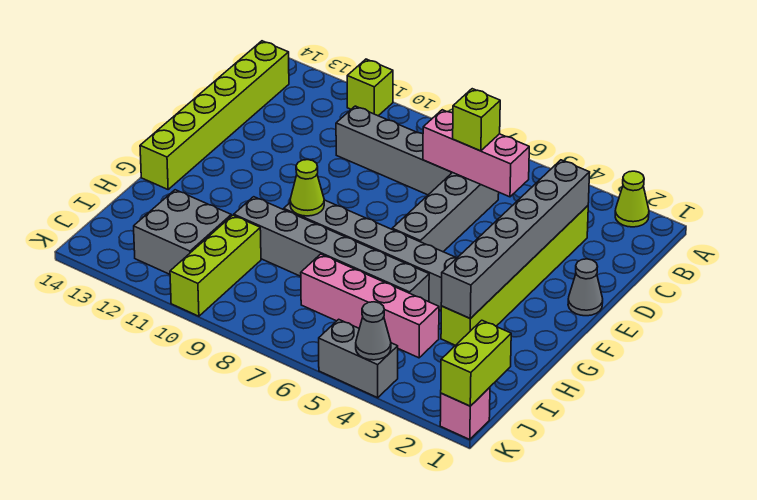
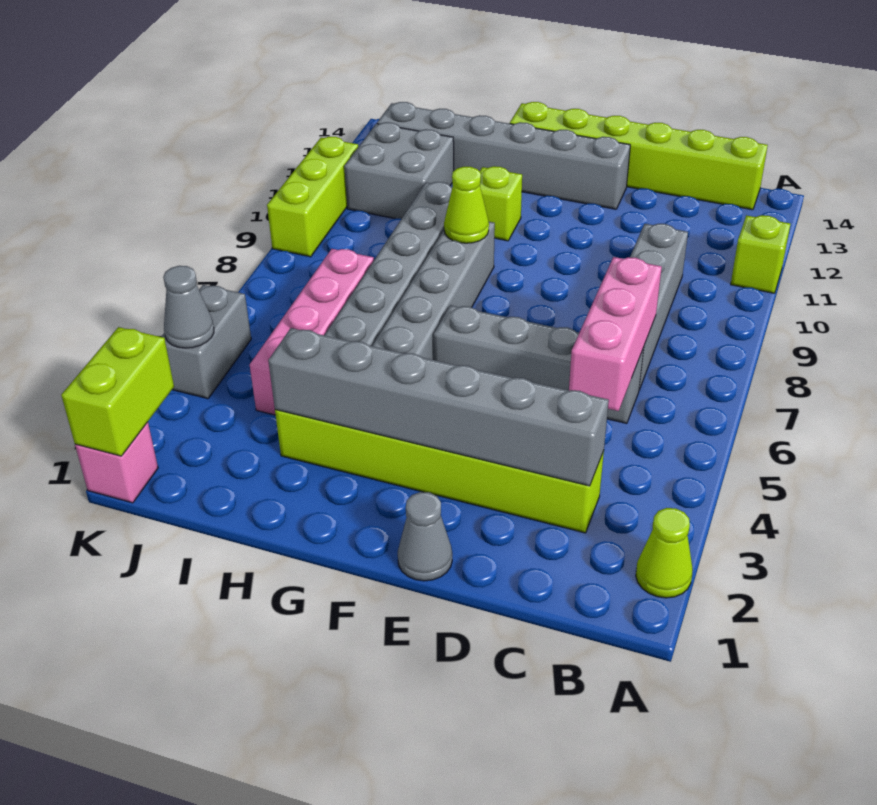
lime 1x1 brick [453,89,500,151] -> lime 1x1 brick moved to [480,166,522,241]
none -> grey 1x6 brick [377,102,630,209]
lime 1x3 brick [170,215,261,316] -> lime 1x3 brick turned to [267,137,358,257]
lime 1x2 brick [441,320,511,406] -> lime 1x2 brick turned to [61,327,174,456]

